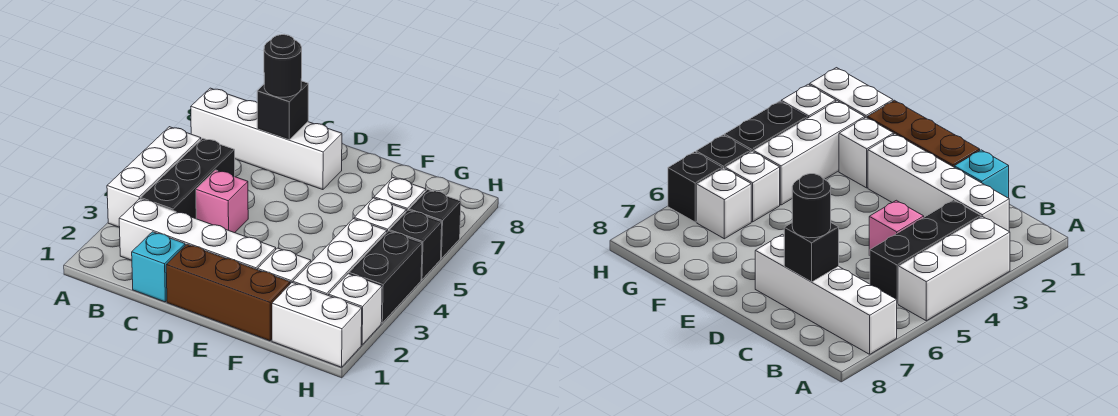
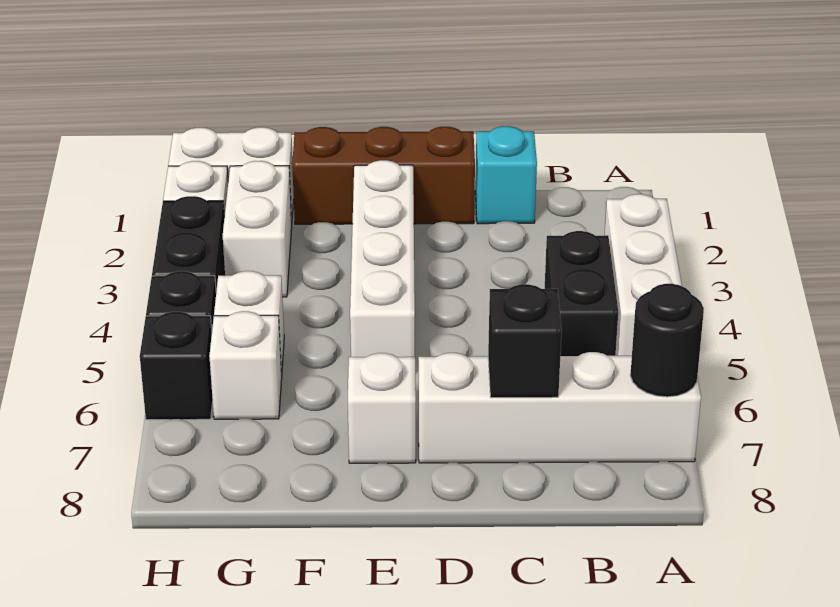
white 1x4 brick [119,199,276,270] -> white 1x4 brick turned to [350,160,415,357]
black 1x3 brick [141,138,235,219] -> black 1x2 brick [545,231,618,356]
pink 1x1 brick [196,170,248,233] -> none
black 1x1 round brick [264,35,302,97] -> black 1x1 round brick moved to [630,284,704,397]
white 1x1 brick [258,248,311,284] -> white 1x1 brick moved to [348,353,416,463]
white 1x3 brick [293,219,387,295] -> white 1x2 brick [223,161,292,297]

